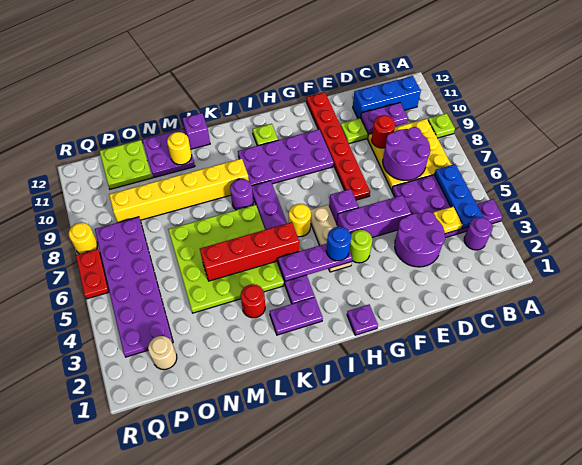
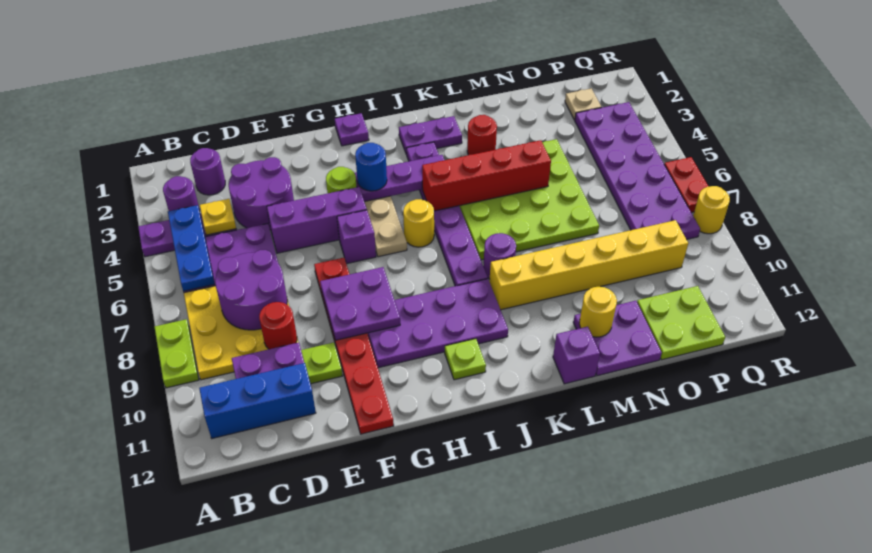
lime 1x1 plate [428,113,455,138] -> lime 1x2 plate [154,319,199,388]
none -> purple 1x1 round brick [190,148,225,195]
none -> purple 2x2 plate [320,267,400,340]
tan 1x1 round brick [148,336,177,370] -> tan 1x1 plate [565,88,601,120]

